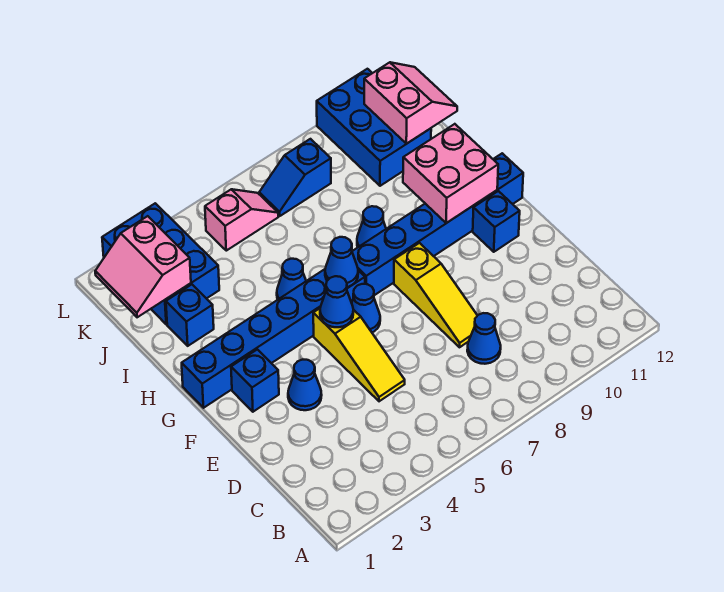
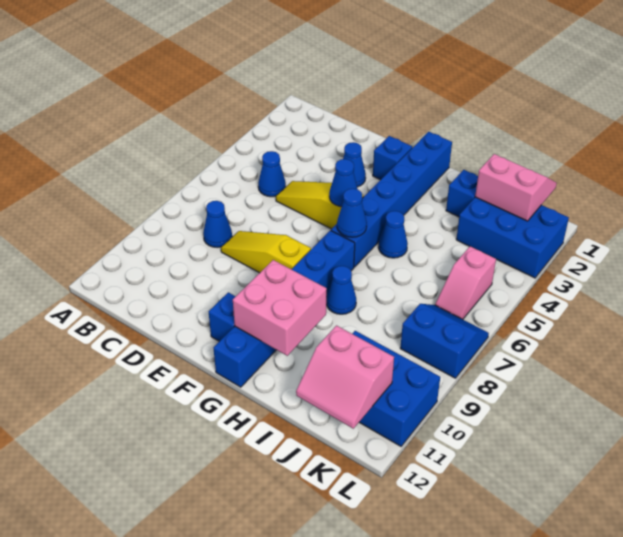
blue 1x1 cone [352,284,380,332] -> blue 1x1 cone moved to [258,151,286,197]
blue 1x2 slope [259,139,331,216] -> blue 2x2 slope [400,304,489,378]

